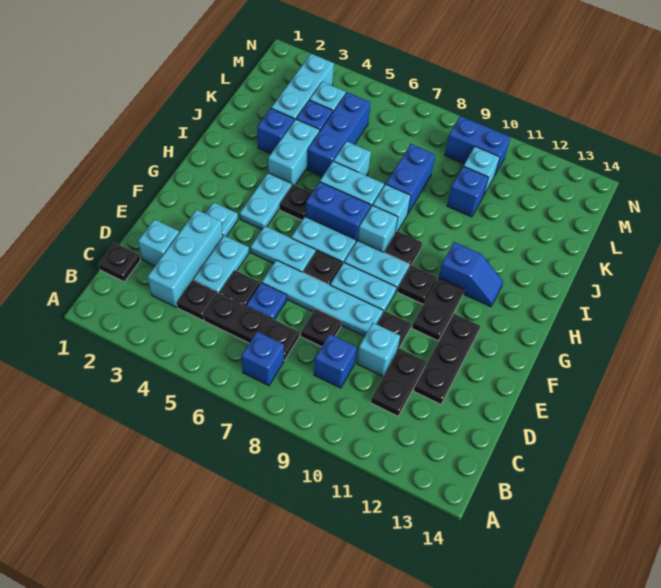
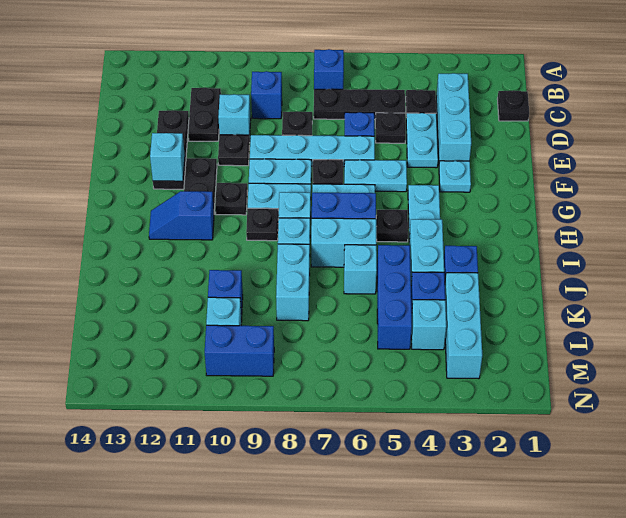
cyan 1x1 brick [138,219,179,266] -> cyan 1x1 brick moved to [150,133,185,181]
blue 1x2 brick [386,144,435,214] -> cyan 1x2 brick [276,244,310,321]

